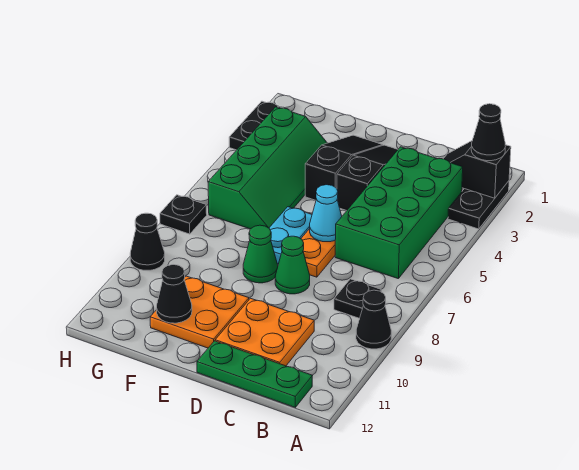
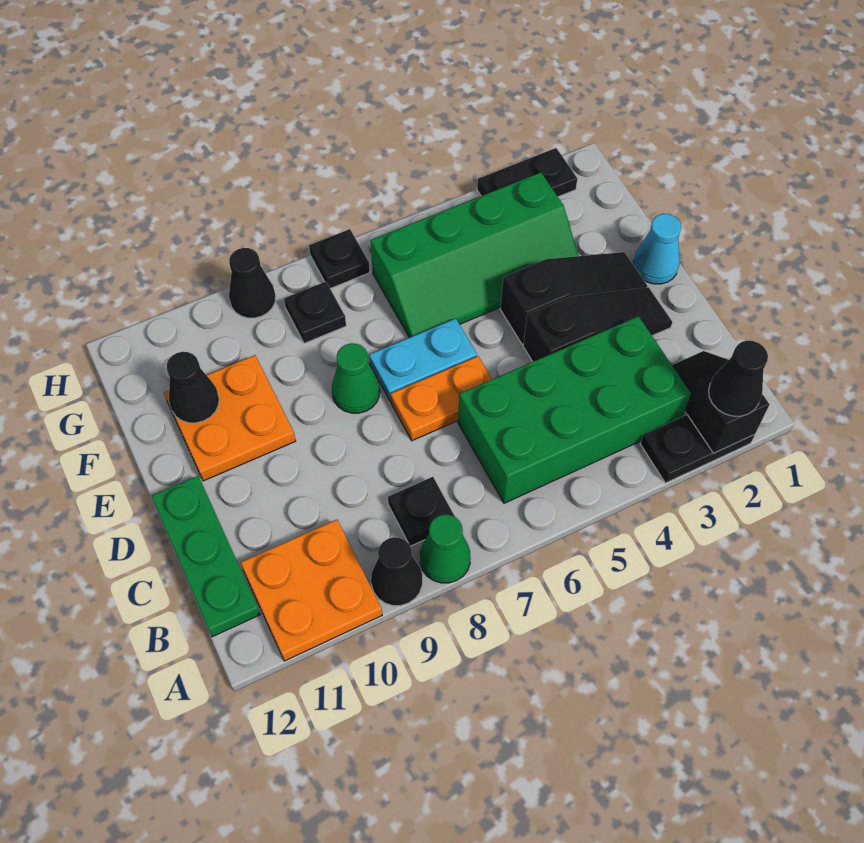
orange 2x2 plate [215,298,314,366] -> orange 2x2 plate moved to [241,520,382,661]
cyan 1x1 cone [310,185,342,242] -> cyan 1x1 cone moved to [633,214,681,284]
green 1x1 cone [275,236,310,294] -> green 1x1 cone moved to [420,514,470,583]
none -> black 1x1 plate [284,282,346,343]

